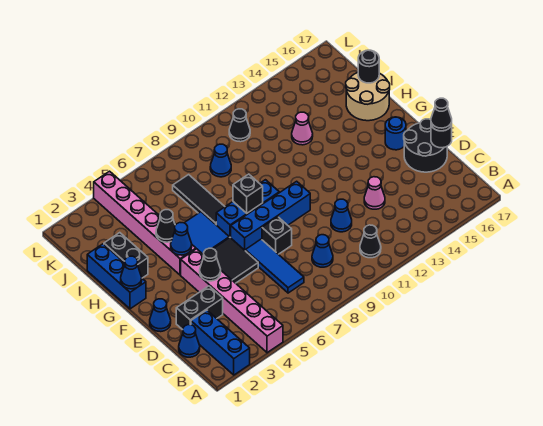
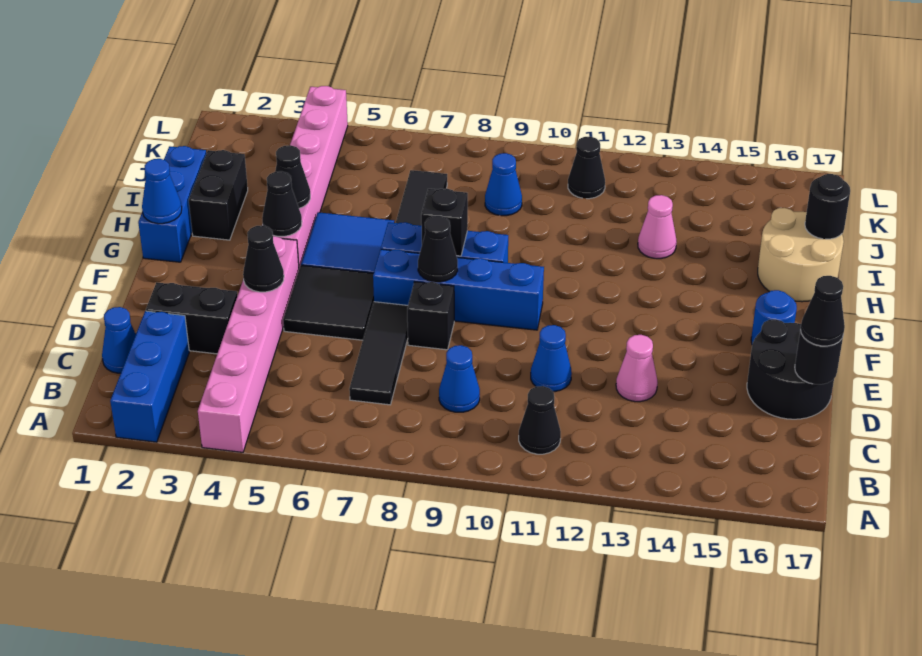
blue 1x3 tile [245,239,304,293] -> black 1x3 tile [349,302,408,405]
blue 1x1 cone [150,299,171,332] -> none
none -> black 1x1 cone [418,216,458,282]
blue 1x1 cone [171,223,192,255] -> black 1x1 cone [262,171,302,236]

